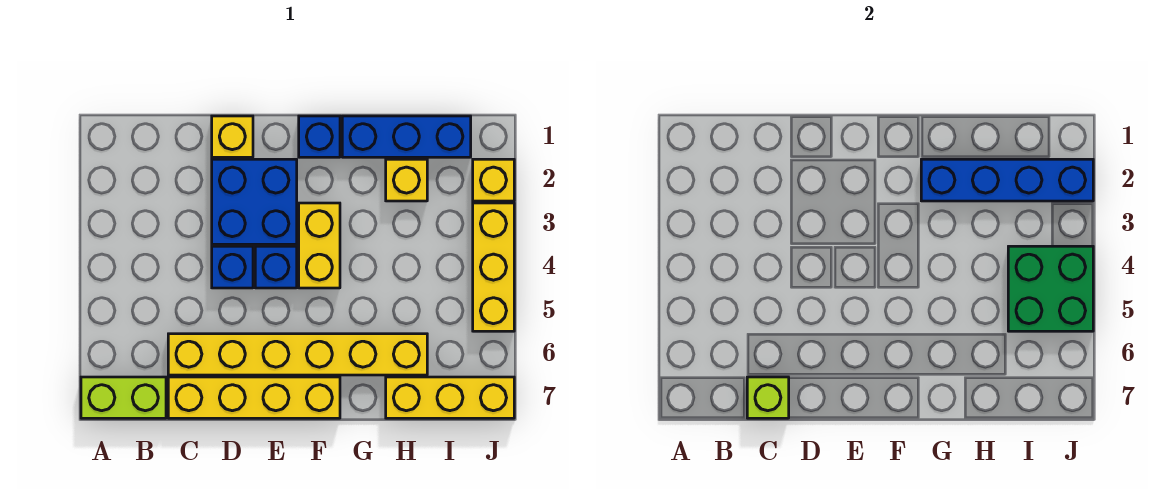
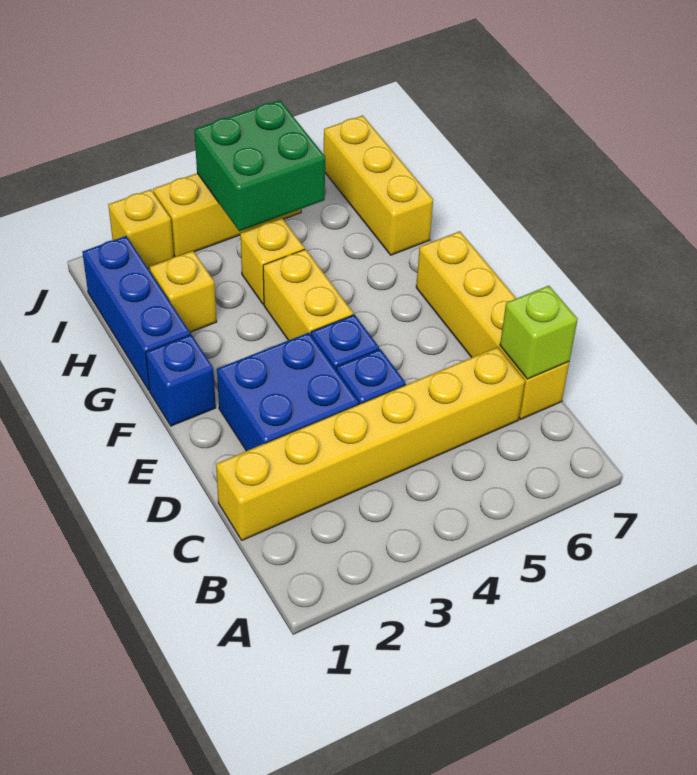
lime 1x2 brick [81,377,166,418] -> none
yellow 1x6 brick [168,334,427,375] -> yellow 1x6 brick turned to [216,347,525,540]
yellow 1x1 brick [212,116,253,157] -> yellow 1x1 brick moved to [240,218,305,304]
yellow 1x2 brick [299,203,340,288] -> yellow 1x2 brick turned to [263,249,353,340]
blue 1x4 brick [921,159,1093,201] -> none

